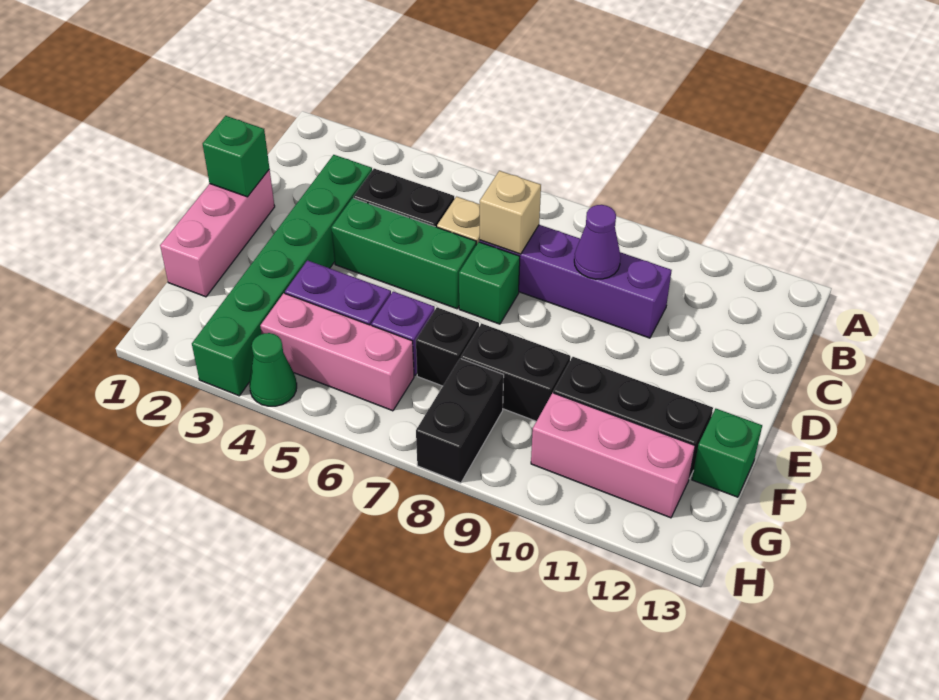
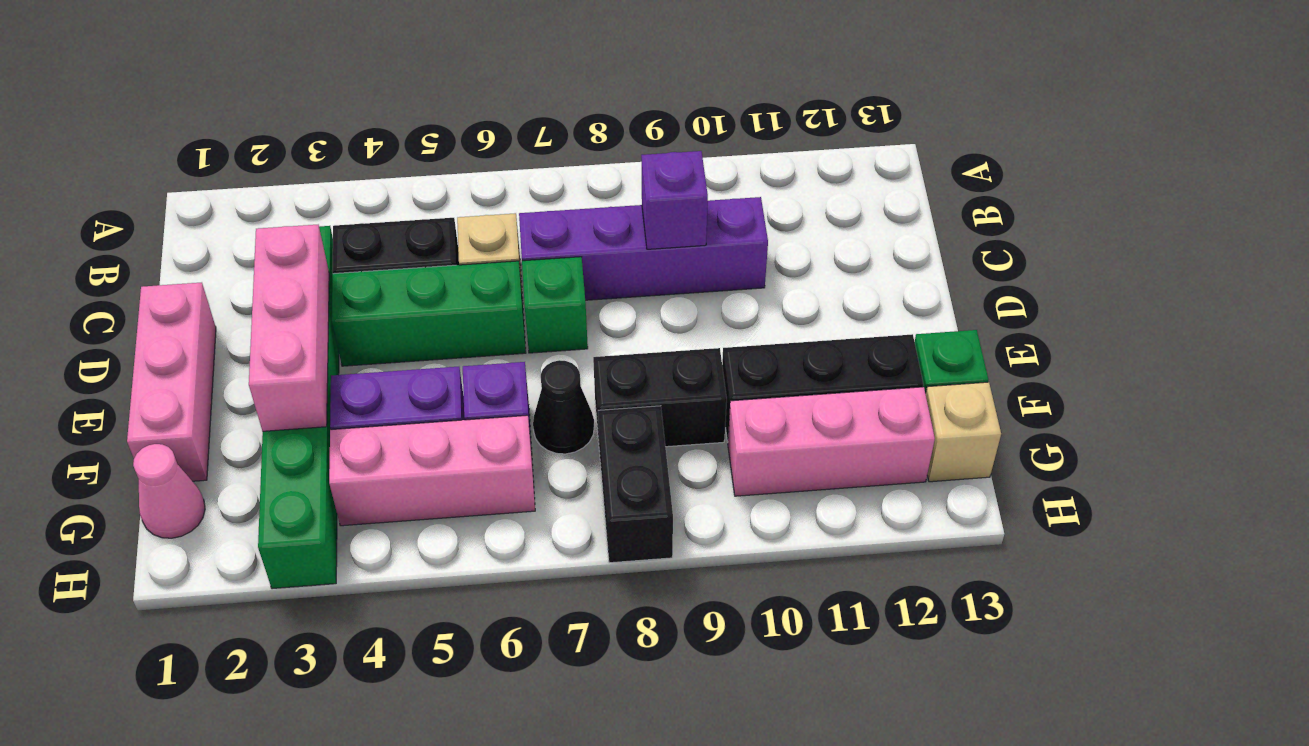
tan 1x1 brick [480,171,541,254] -> tan 1x1 brick moved to [926,382,1001,482]
purple 1x1 cone [574,205,621,279] -> purple 1x1 brick [641,151,708,249]
green 1x1 brick [203,116,269,197] -> none
none -> pink 1x3 brick [249,225,329,431]
black 1x1 brick [416,307,479,386] -> black 1x1 cone [533,360,594,454]
none -> pink 1x1 cone [133,444,205,538]
green 1x1 cone [249,333,297,406] -> none

